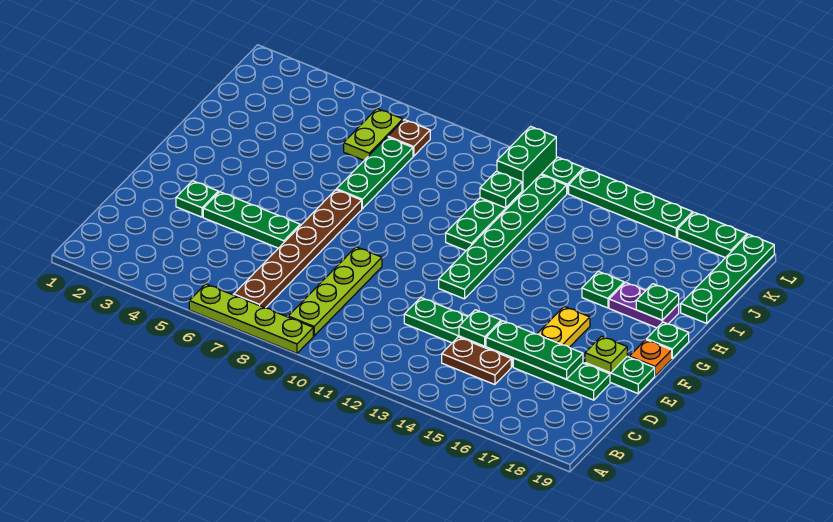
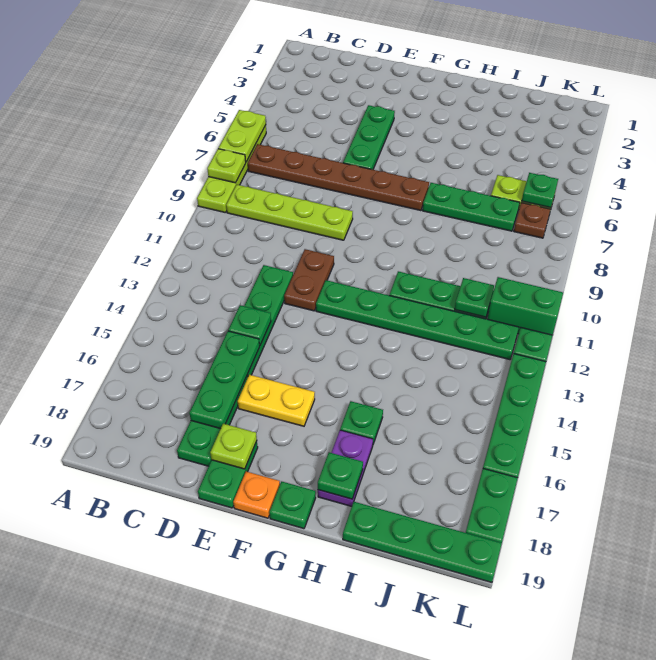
none -> lime 1x2 plate [218,110,266,162]
none -> lime 1x1 plate [207,149,246,183]
brown 1x2 plate [442,337,511,385] -> brown 1x2 plate moved to [284,249,334,311]
green 1x1 plate [176,181,218,217] -> green 1x1 plate moved to [522,173,558,208]

